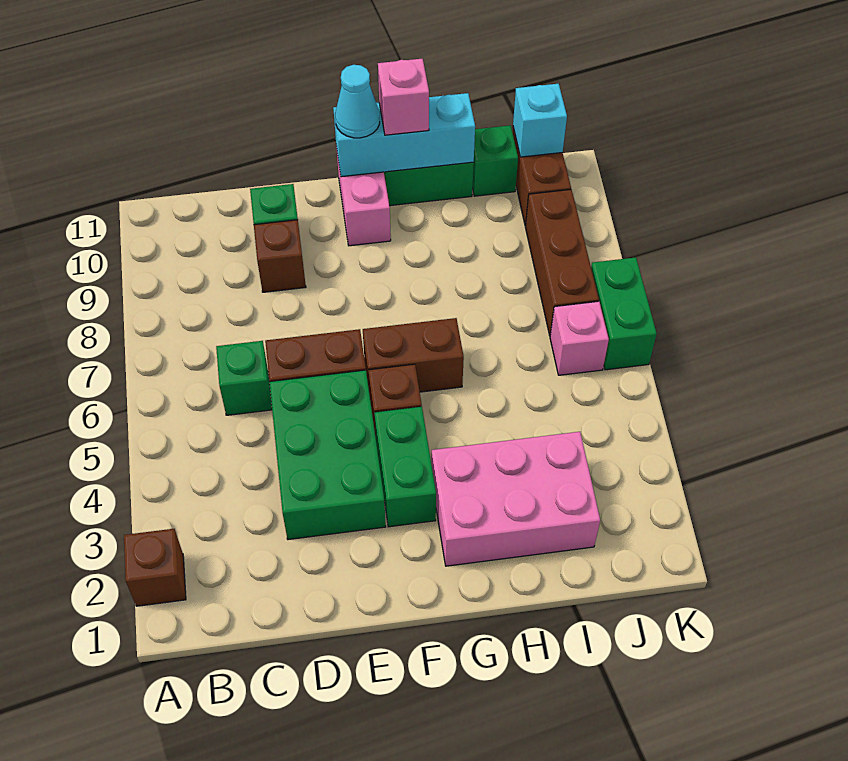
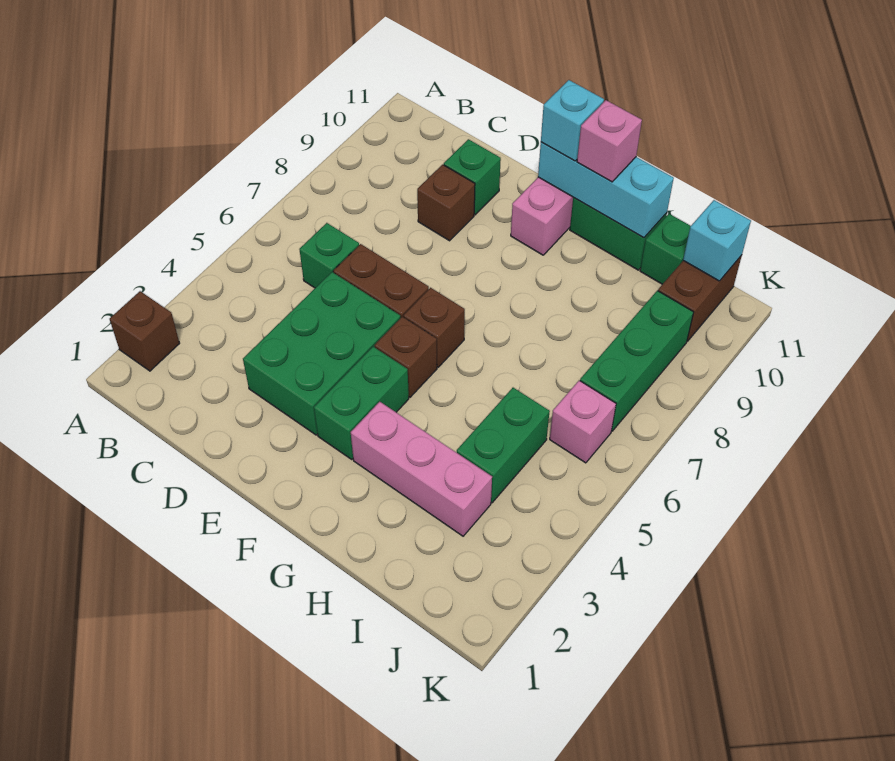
brown 1x2 brick [363,318,464,395] -> brown 1x1 brick [404,288,465,367]
cyan 1x1 cone [335,65,380,138] -> cyan 1x1 brick [541,80,604,161]
pink 2x3 brick [431,432,600,566] -> pink 1x3 brick [351,402,492,536]
brown 1x3 brick [525,190,599,335] -> green 1x3 brick [580,291,693,431]
green 1x2 brick [591,257,657,370] -> green 1x2 brick moved to [457,388,550,503]

